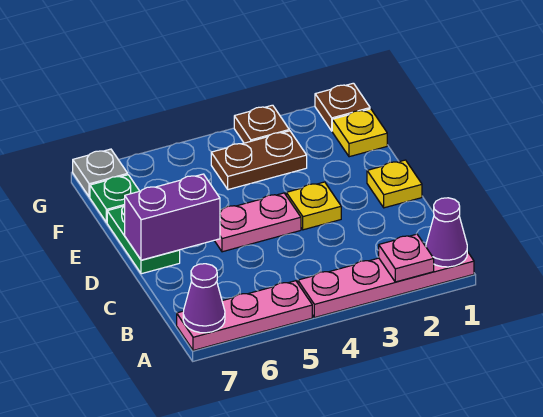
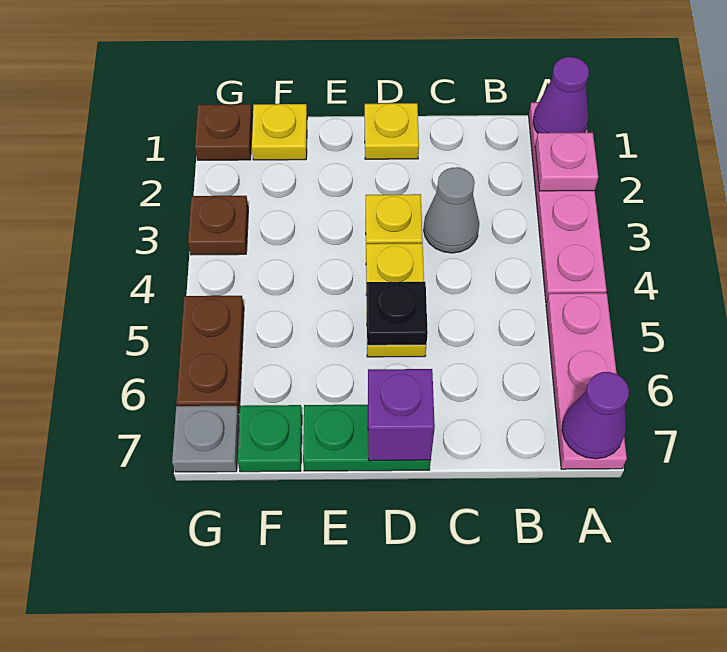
none -> grey 1x1 cone [424,167,479,253]
pink 1x2 plate [214,193,301,252] -> yellow 1x2 plate [366,243,426,357]
none -> black 1x1 plate [367,282,428,345]
purple 1x2 brick [125,174,220,260] -> purple 1x1 brick [368,369,435,461]
brown 1x2 plate [211,131,307,190] -> brown 1x2 plate moved to [176,296,244,413]

